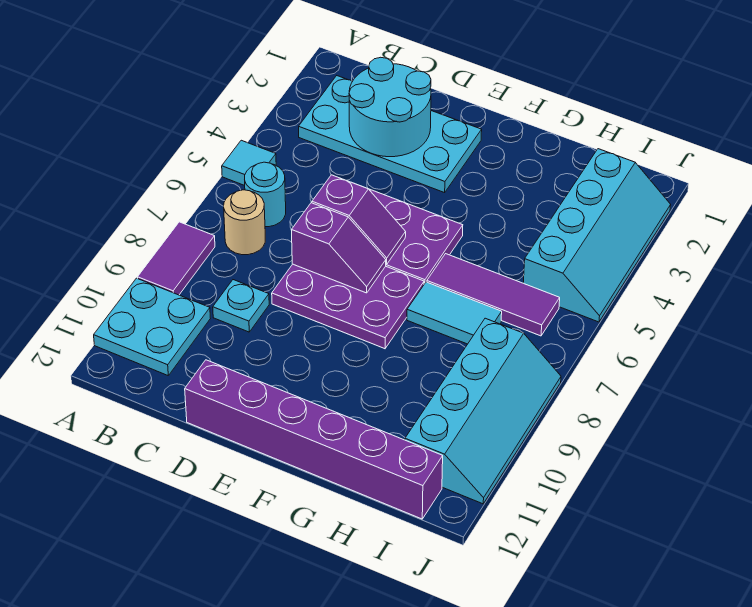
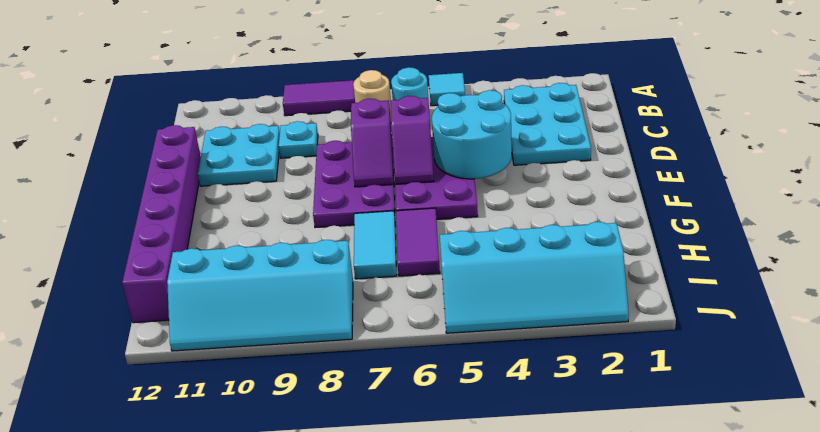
cyan 2x2 plate [94,278,210,375] -> cyan 2x2 plate moved to [198,124,280,186]
cyan 2x4 plate [299,76,482,193] -> cyan 2x3 plate [504,83,591,165]
cyan 2x2 round brick [349,57,431,157] -> cyan 2x2 round brick moved to [432,90,512,179]
purple 1x3 tile [427,254,560,336] -> purple 1x2 tile [396,208,440,276]

